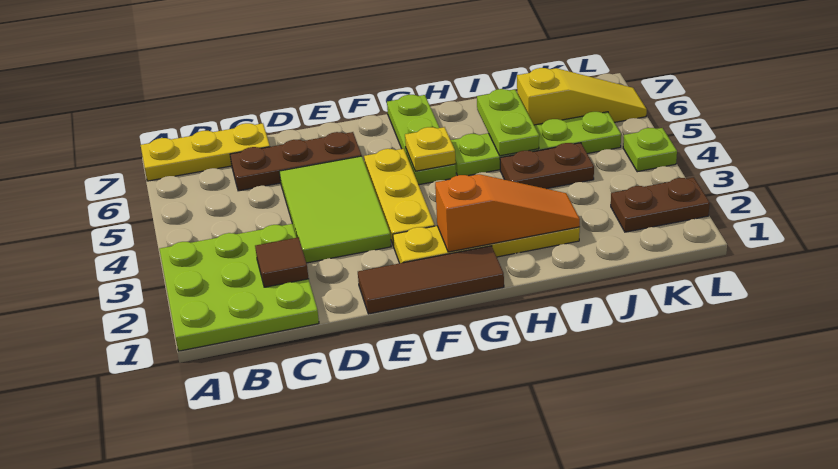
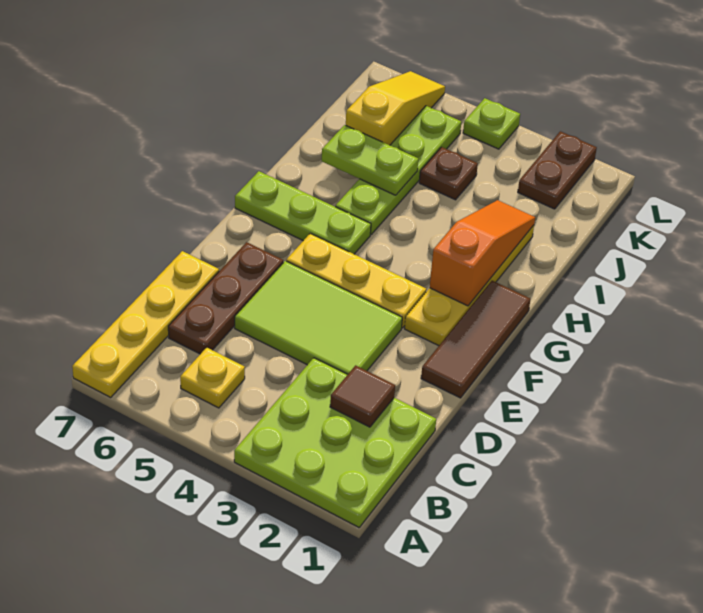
yellow 1x3 plate [141,123,270,181] -> yellow 1x4 plate [72,251,219,397]
yellow 1x1 plate [405,127,456,171] -> yellow 1x1 plate moved to [180,347,245,408]
brown 1x2 plate [500,143,594,189] -> brown 1x1 plate [419,147,478,200]

